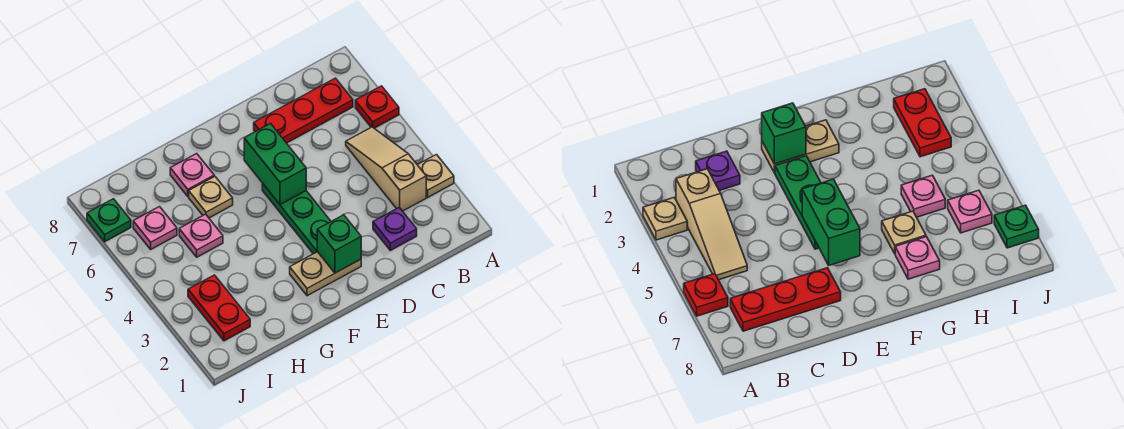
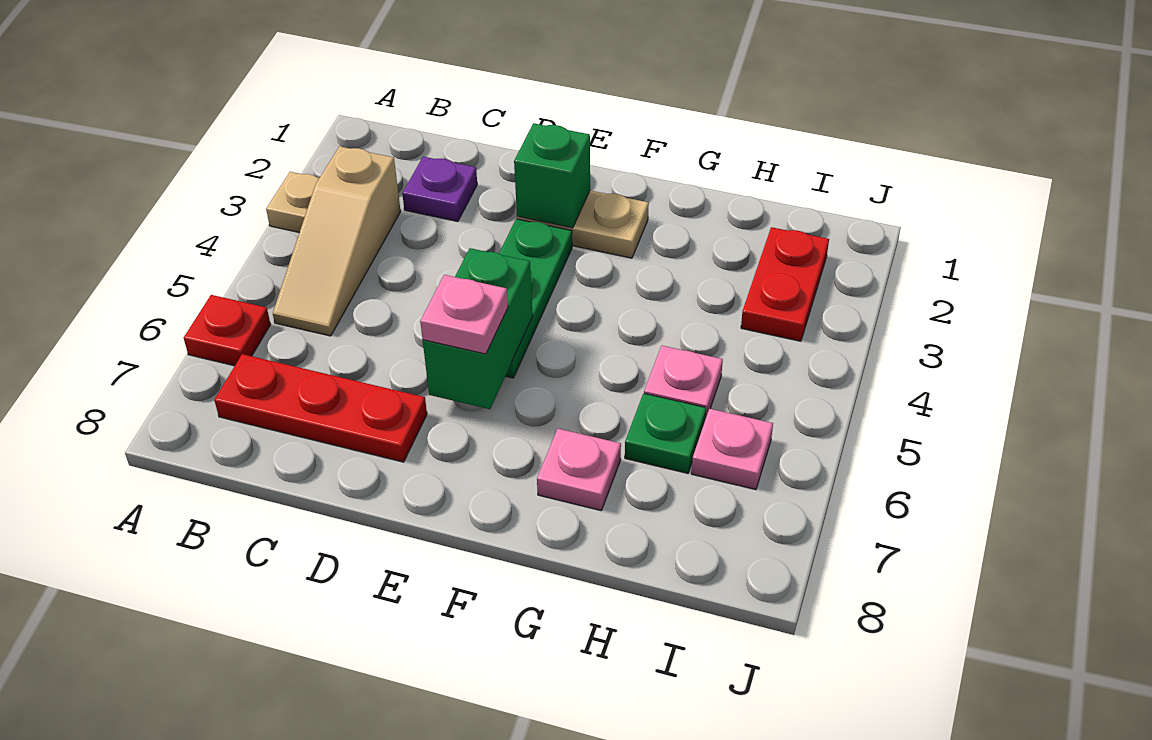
none -> pink 1x1 plate [420,275,508,354]
tan 1x1 plate [189,176,233,218] -> none
green 1x1 plate [87,199,131,242] -> green 1x1 plate moved to [625,394,706,473]

